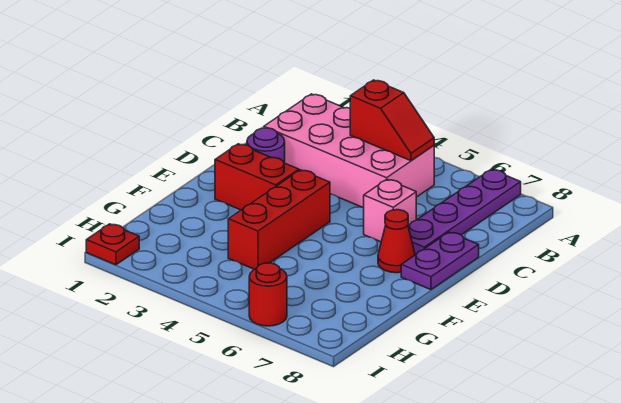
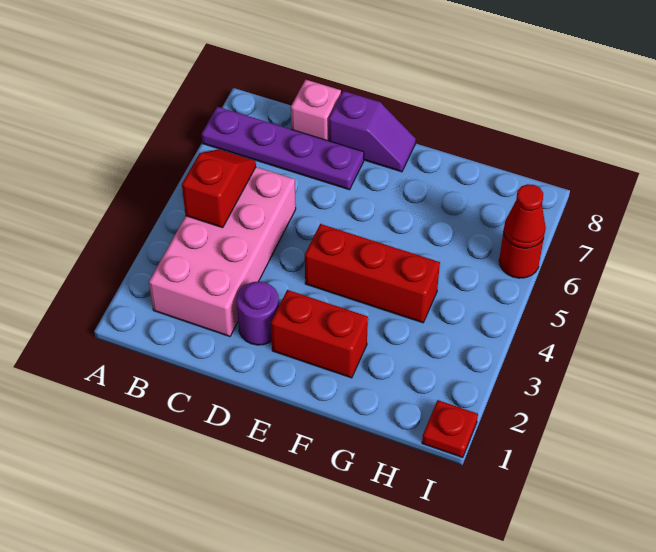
pink 1x1 brick [364,180,416,242] -> pink 1x1 brick moved to [291,80,341,141]
purple 1x2 plate [401,232,479,290] -> purple 1x2 slope [329,91,416,172]
red 1x2 brick [215,144,299,210] -> red 1x2 brick turned to [271,290,368,378]
red 1x1 cone [378,210,415,273] -> red 1x1 cone moved to [504,184,546,248]

